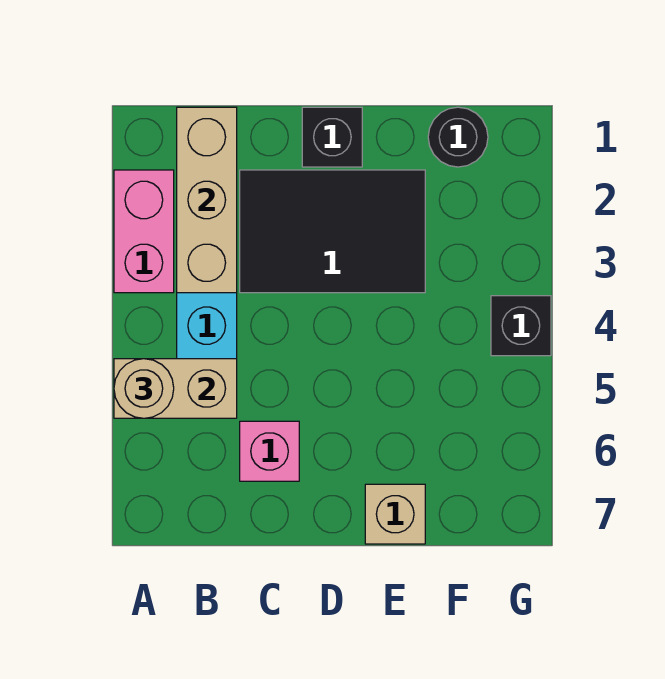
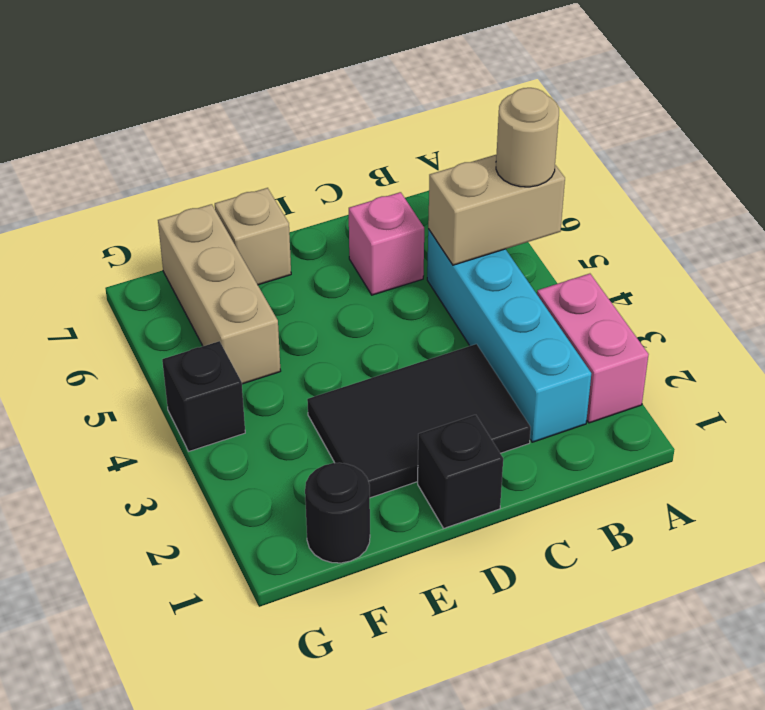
tan 1x3 brick [177,107,237,293] -> tan 1x3 brick moved to [158,204,281,384]

